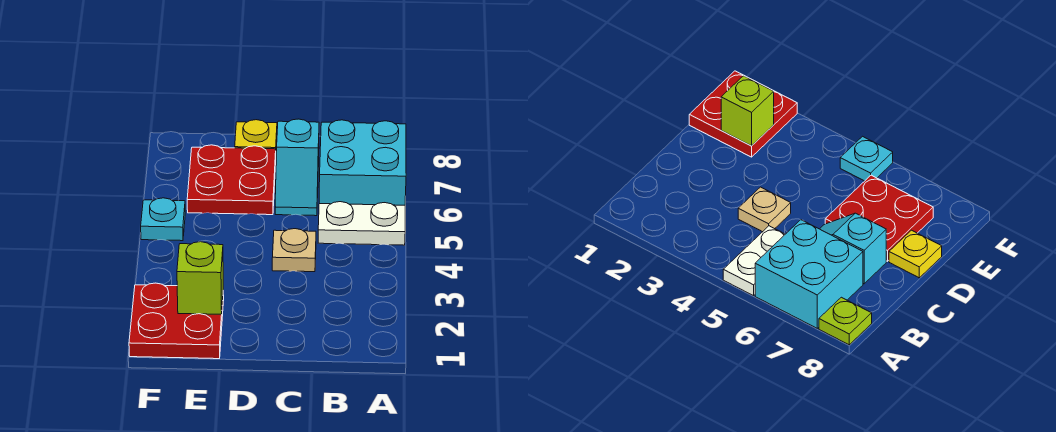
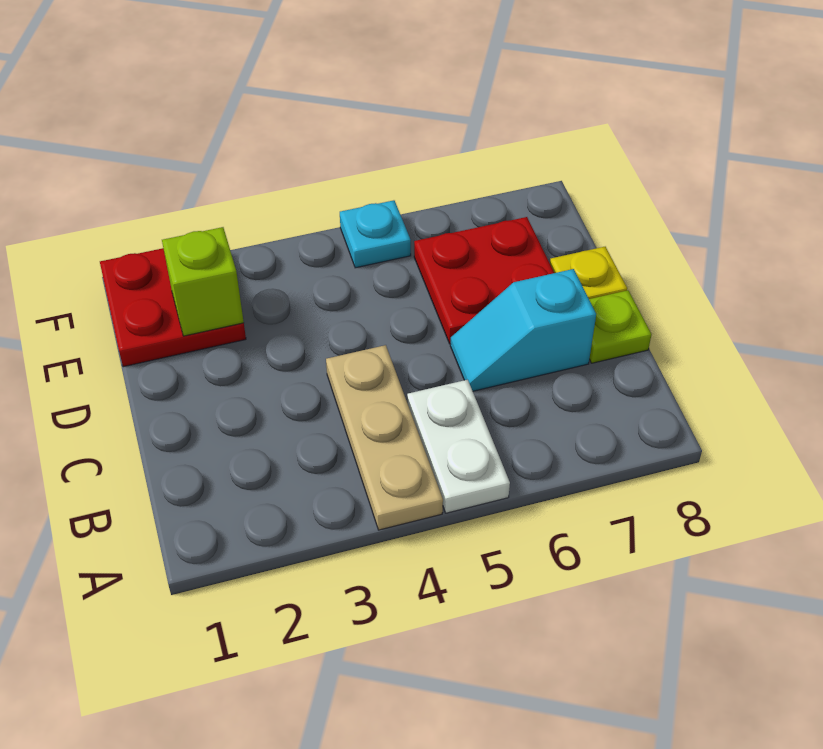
cyan 2x2 brick [319,120,406,205] -> none
lime 1x1 plate [819,297,872,345] -> lime 1x1 plate moved to [589,290,652,363]
tan 1x1 plate [272,229,316,272] -> tan 1x3 plate [326,345,443,530]

